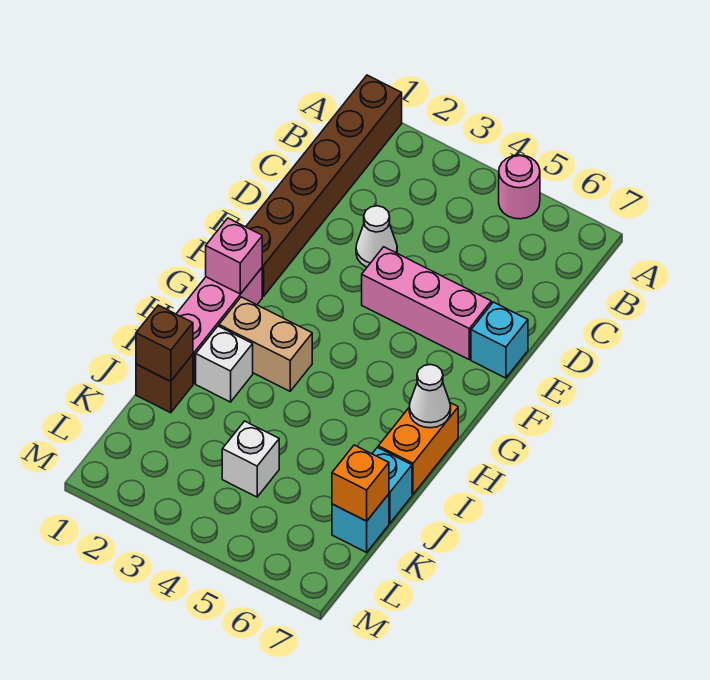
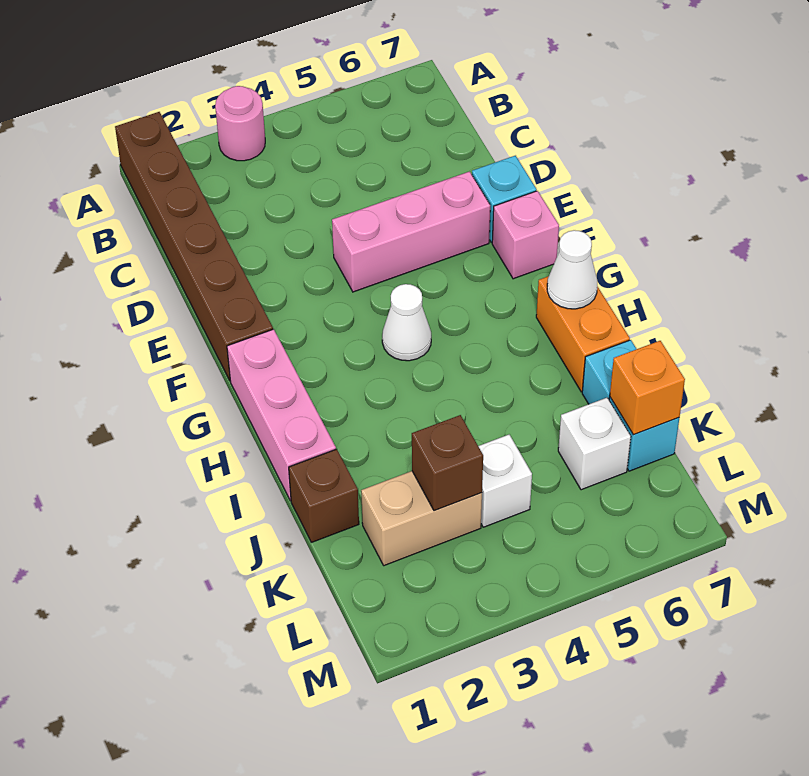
pink 1x1 round brick [499,155,540,219] -> pink 1x1 round brick moved to [215,86,265,161]
white 1x1 cone [356,206,397,267] -> white 1x1 cone moved to [382,284,431,361]
pink 1x1 brick [206,218,262,294] -> pink 1x1 brick moved to [492,191,559,279]
tan 1x2 brick [219,297,312,391] -> tan 1x2 brick moved to [361,471,482,566]
white 1x1 brick [196,326,253,402] -> white 1x1 brick moved to [558,398,631,490]
brown 1x1 brick [136,305,193,381] -> brown 1x1 brick moved to [412,415,483,511]

